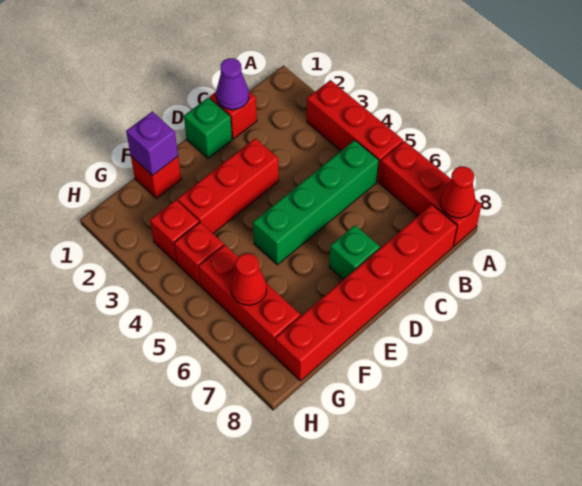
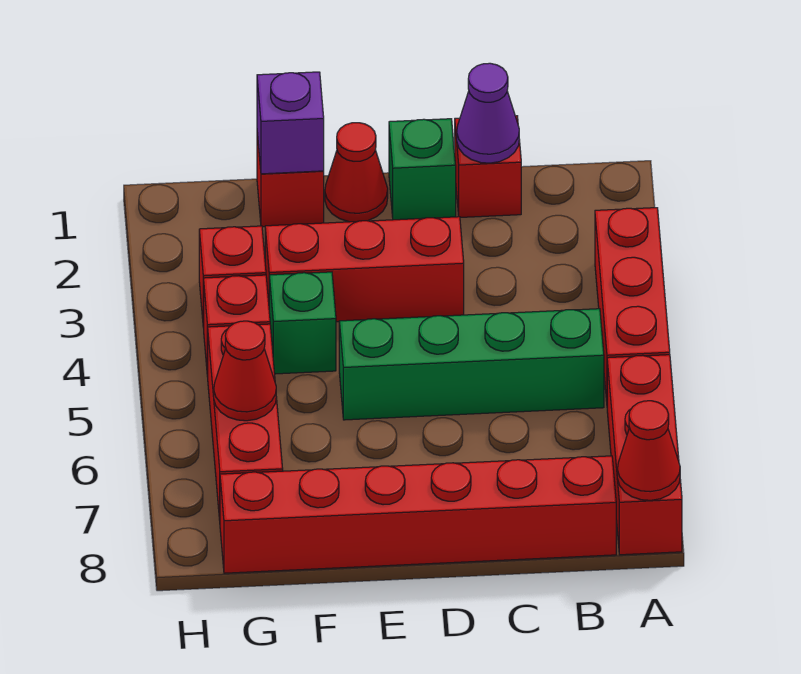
green 1x1 brick [329,225,380,280] -> green 1x1 brick moved to [269,272,336,374]
none -> red 1x1 cone [325,123,388,222]

